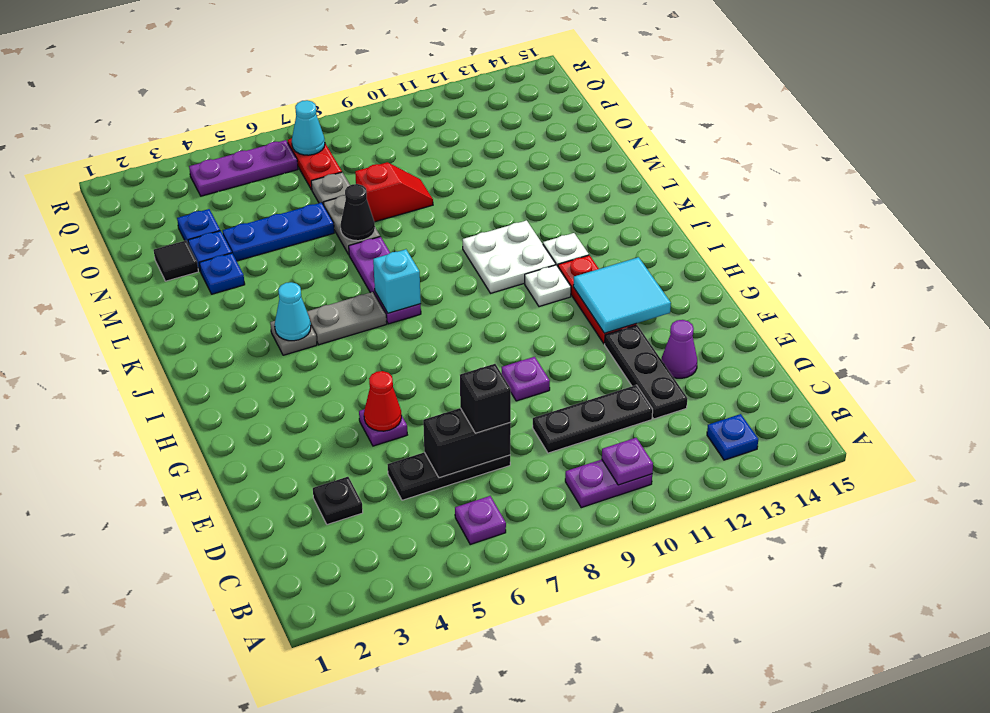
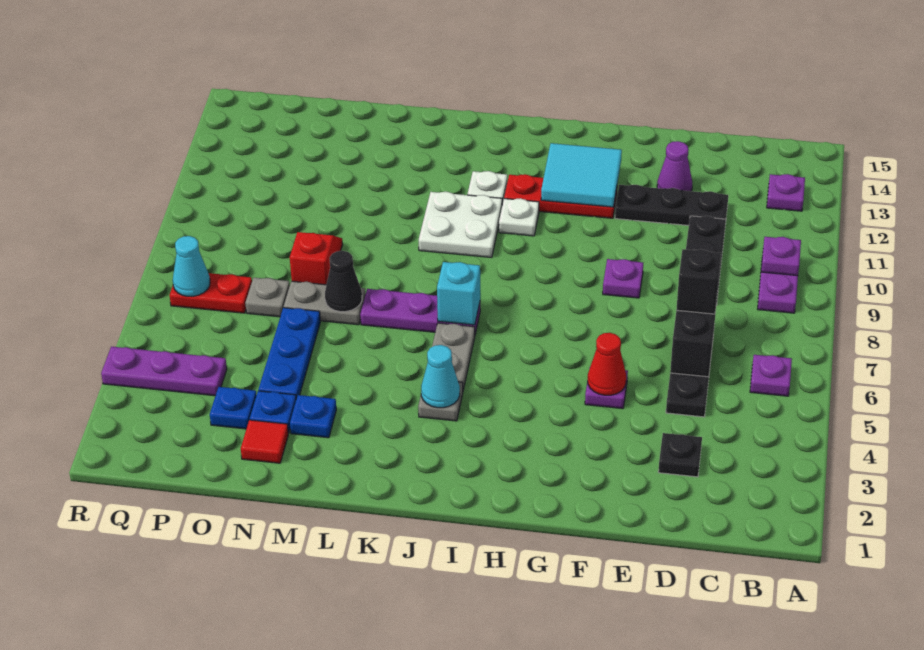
blue 1x1 plate [707,414,758,460] -> purple 1x1 plate [767,174,805,211]
black 1x1 tile [154,241,198,281] -> red 1x1 tile [241,420,288,463]
purple 1x3 plate [189,140,298,196] -> purple 1x3 plate turned to [101,347,227,396]

